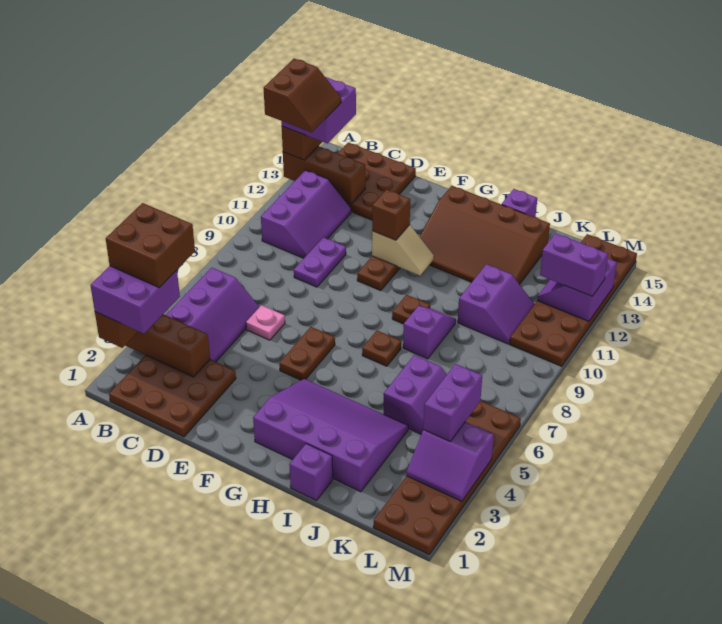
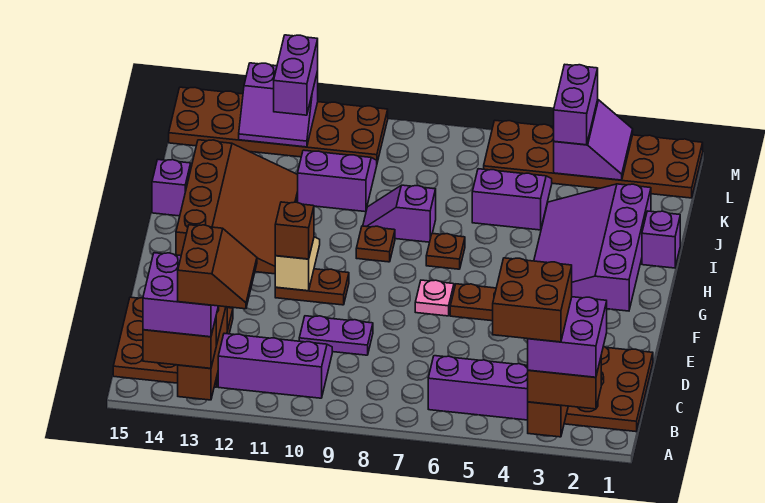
brown 2x2 slope [264,59,341,132] -> brown 2x2 slope turned to [178,225,257,309]
pink 1x1 plate [246,305,285,340] -> pink 1x1 plate moved to [415,280,454,316]
purple 1x2 brick [423,364,482,441] -> purple 1x2 brick turned to [554,65,598,145]

